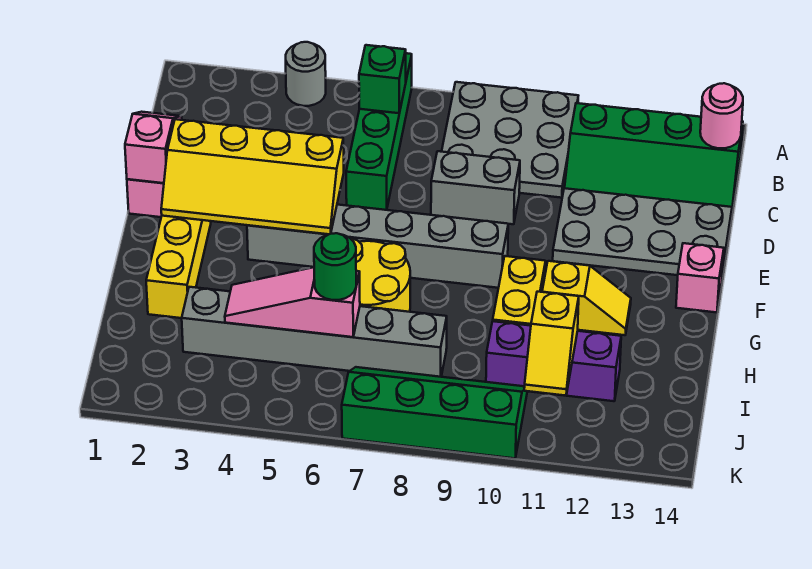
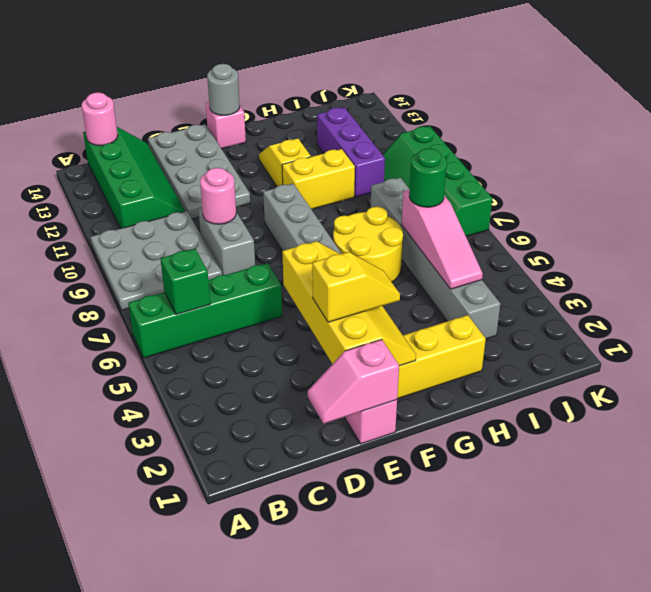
grey 1x1 round brick [286,42,326,106] -> grey 1x1 round brick moved to [207,64,240,115]
none -> pink 1x1 round brick [200,168,236,224]
yellow 1x2 slope [524,292,579,396] -> yellow 1x2 slope moved to [312,252,400,322]

